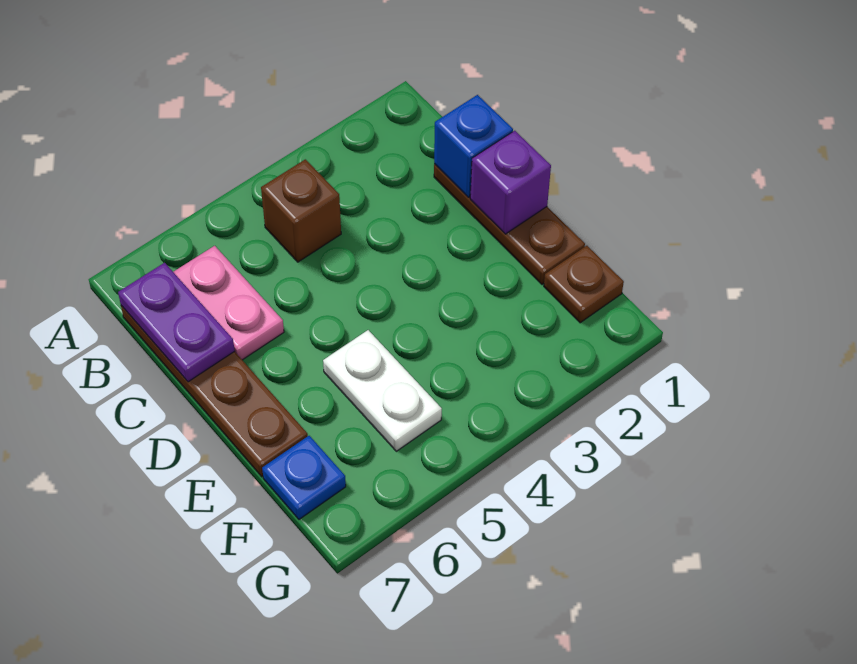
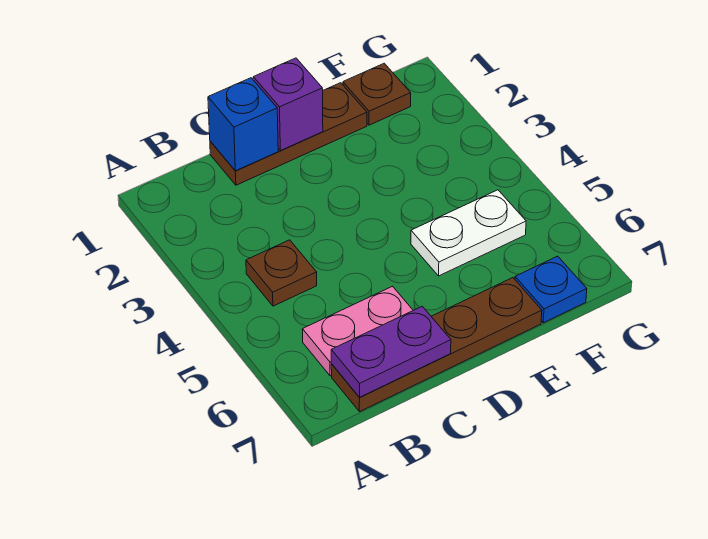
brown 1x1 brick [261,159,341,262] -> brown 1x1 plate [246,240,317,306]

